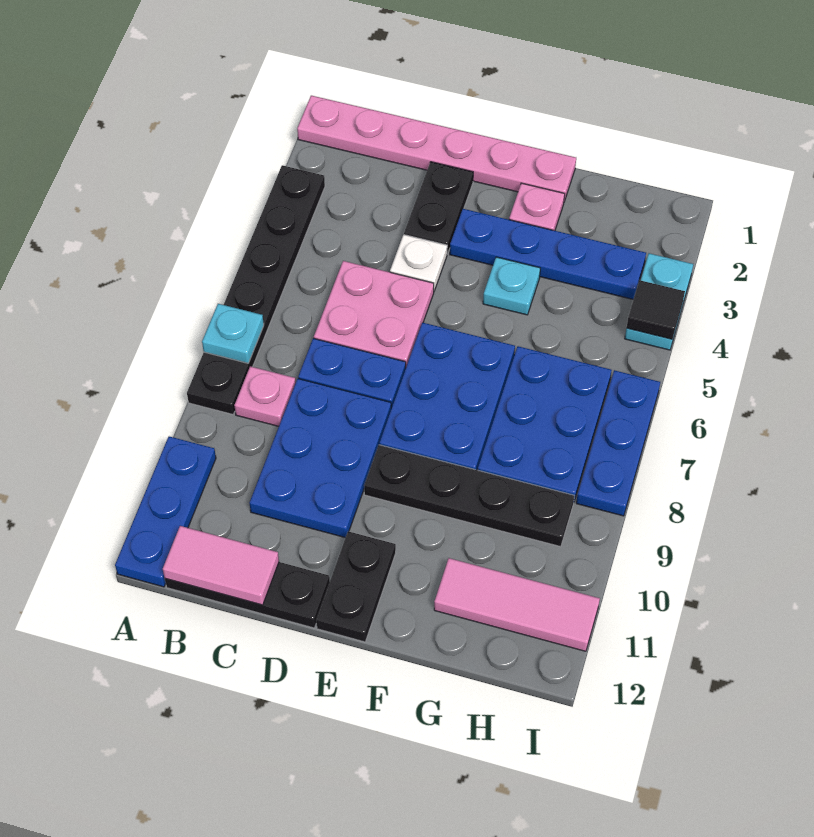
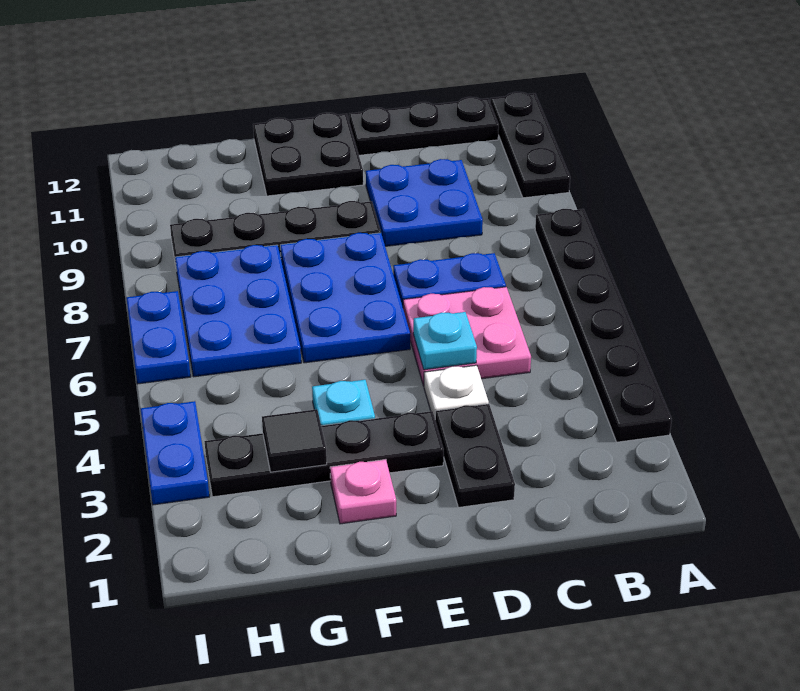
pink 1x6 plate [297,96,576,201] -> none
cyan 1x1 plate [202,304,264,363] -> cyan 1x1 plate moved to [413,312,477,370]
blue 1x3 plate [115,437,216,587] -> black 1x3 plate [491,92,570,198]
pink 1x1 plate [234,366,296,426] -> none
pink 1x2 tile [163,526,279,605] -> none
blue 2x3 plate [250,379,391,538] -> blue 2x2 plate [366,159,483,246]
blue 1x4 plate [450,209,646,299] -> black 1x4 plate [204,411,444,497]
black 1x2 plate [316,531,396,642] -> black 2x2 plate [253,113,363,196]
pink 1x3 tile [434,558,600,651] -> none
cyan 1x2 plate [625,253,693,350] -> blue 1x2 plate [141,401,209,505]
black 1x1 tile [627,280,685,339] -> black 1x1 tile moved to [262,409,327,472]
blue 1x3 plate [576,370,660,516] -> blue 1x2 plate [126,291,191,384]

